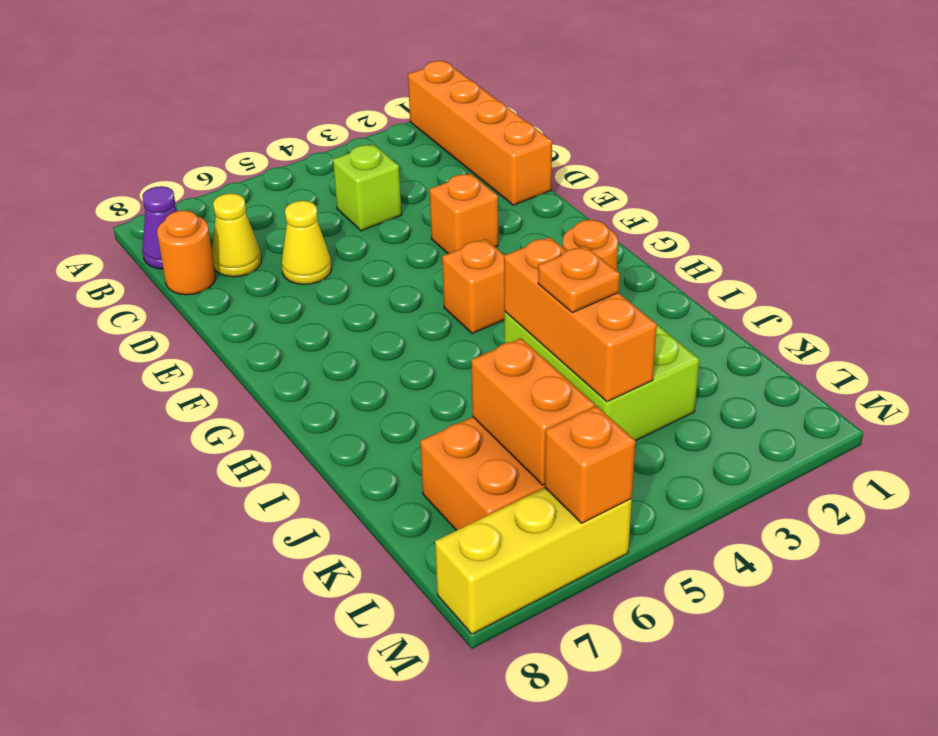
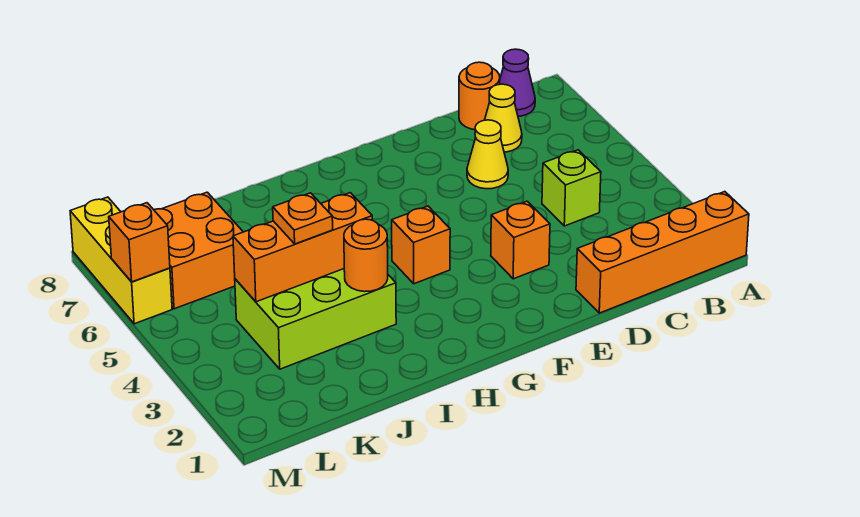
orange 1x2 brick [471,338,595,485] -> none

